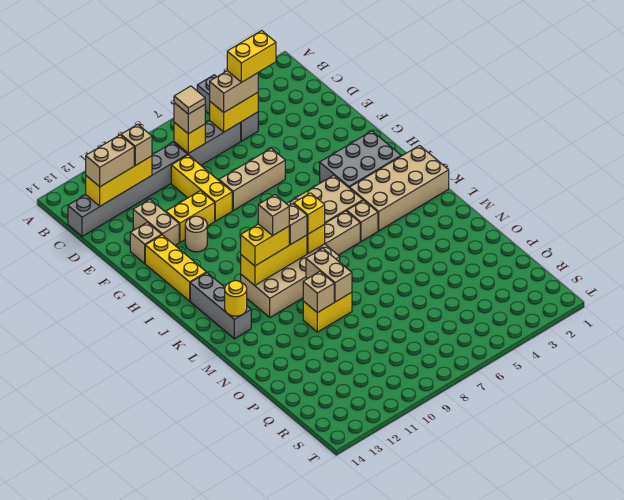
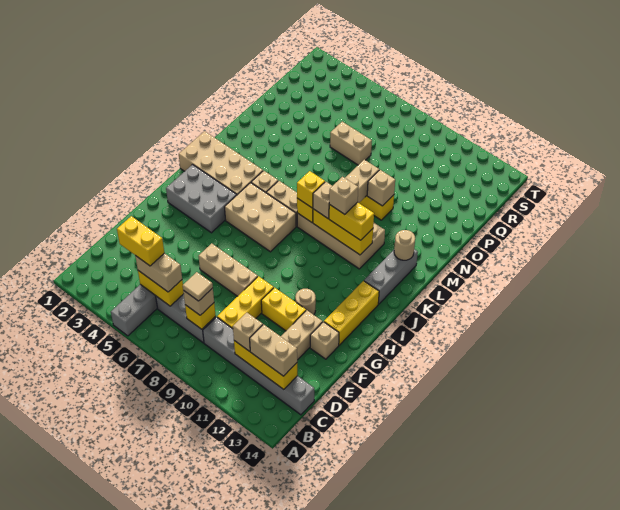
yellow 1x1 round brick [225,281,247,316] -> tan 1x1 round brick [394,230,415,260]
none -> tan 1x2 brick [330,122,372,165]

